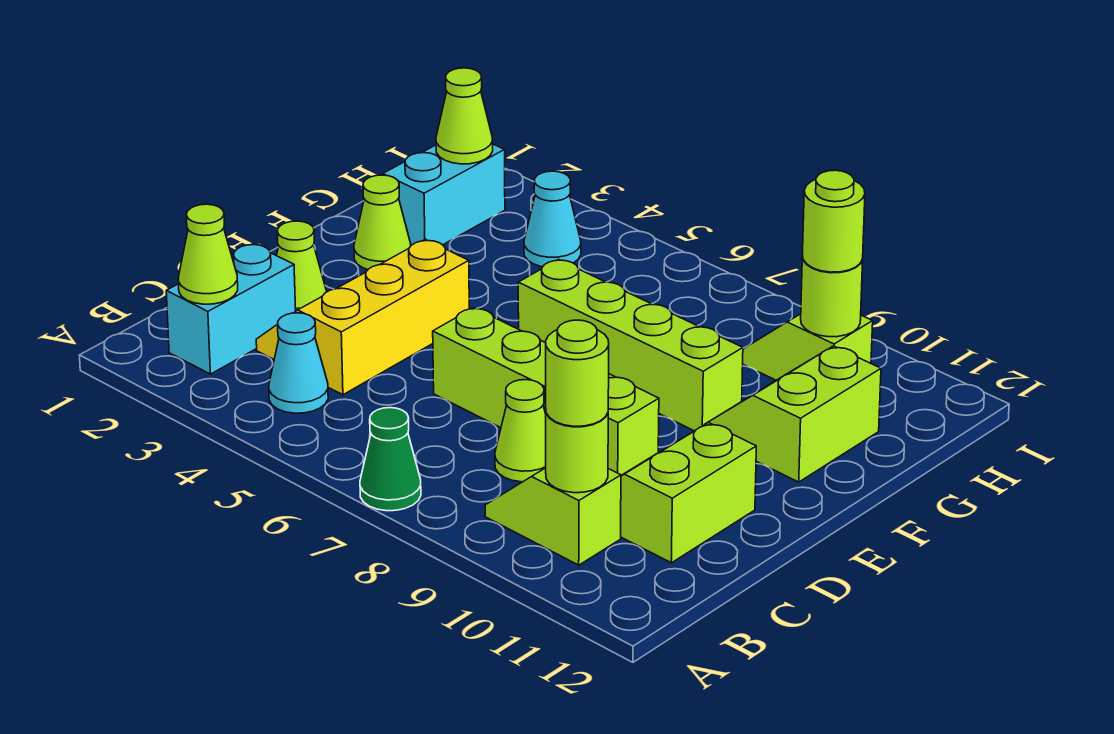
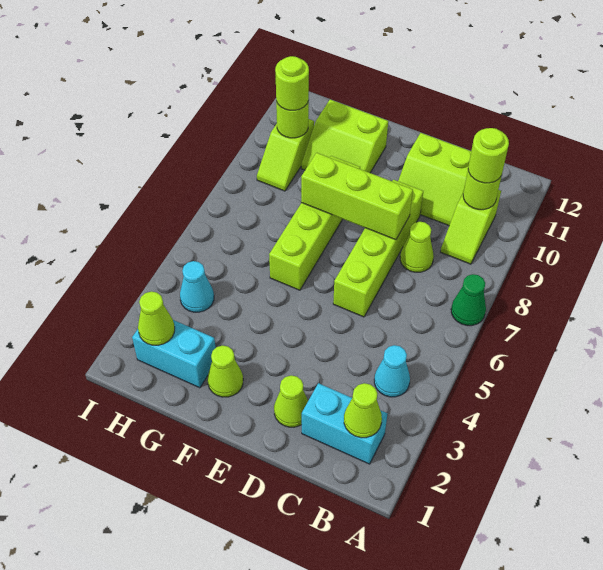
yellow 2x3 slope [256,239,469,395] -> none
none -> lime 1x3 brick [301,153,413,240]

